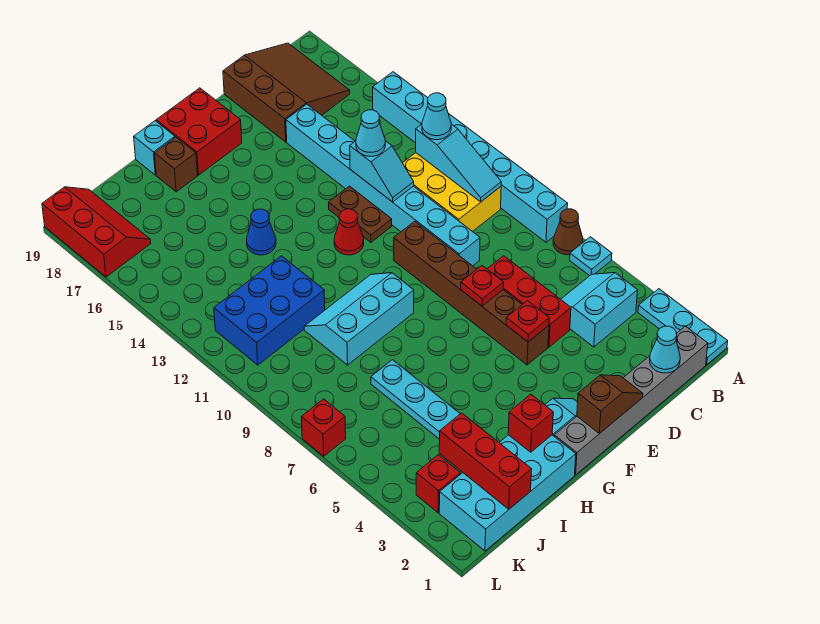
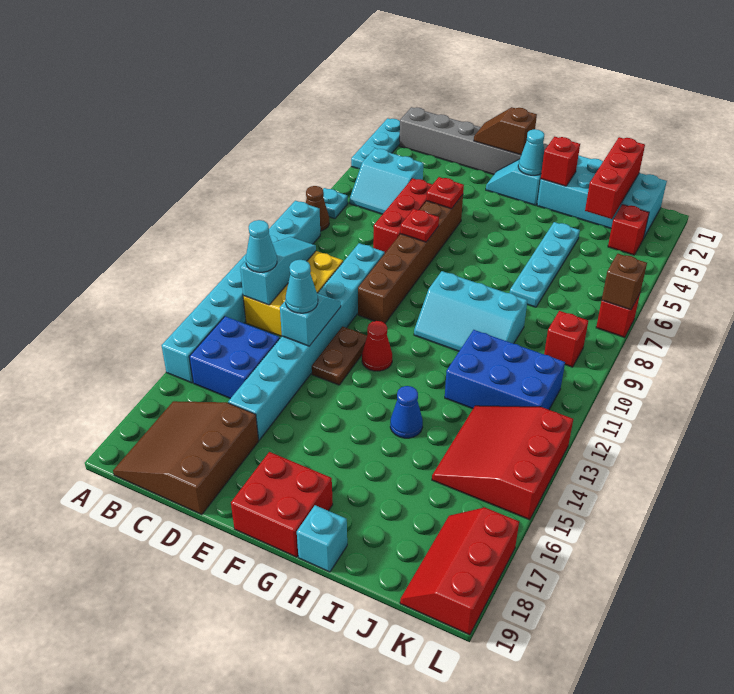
none -> blue 2x2 brick [189,316,280,399]
cyan 1x1 cone [650,326,680,373] -> cyan 1x1 cone moved to [518,129,544,175]
brown 1x1 brick [155,137,197,192] -> brown 1x1 brick moved to [602,254,647,310]
none -> red 3x3 slope [432,406,573,520]
none -> red 1x1 brick [544,311,588,367]

